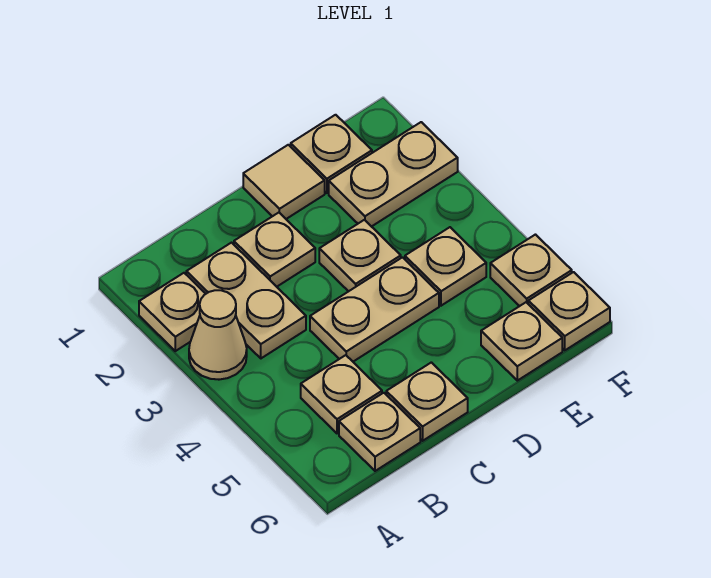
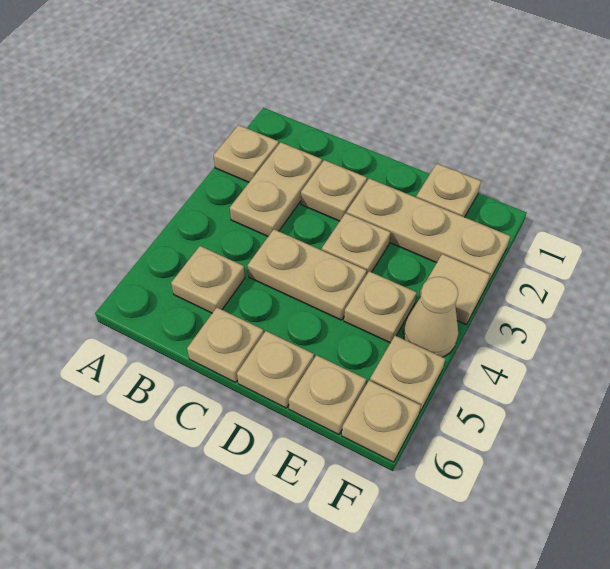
tan 1x1 cone [189,290,247,380] -> tan 1x1 cone moved to [403,277,458,357]
tan 1x1 plate [339,393,420,471] -> tan 1x1 plate moved to [237,331,314,408]
tan 1x1 tile [243,145,325,219] -> tan 1x1 tile moved to [419,254,490,324]
tan 1x2 plate [329,122,458,227] -> tan 1x3 plate [347,178,510,284]

